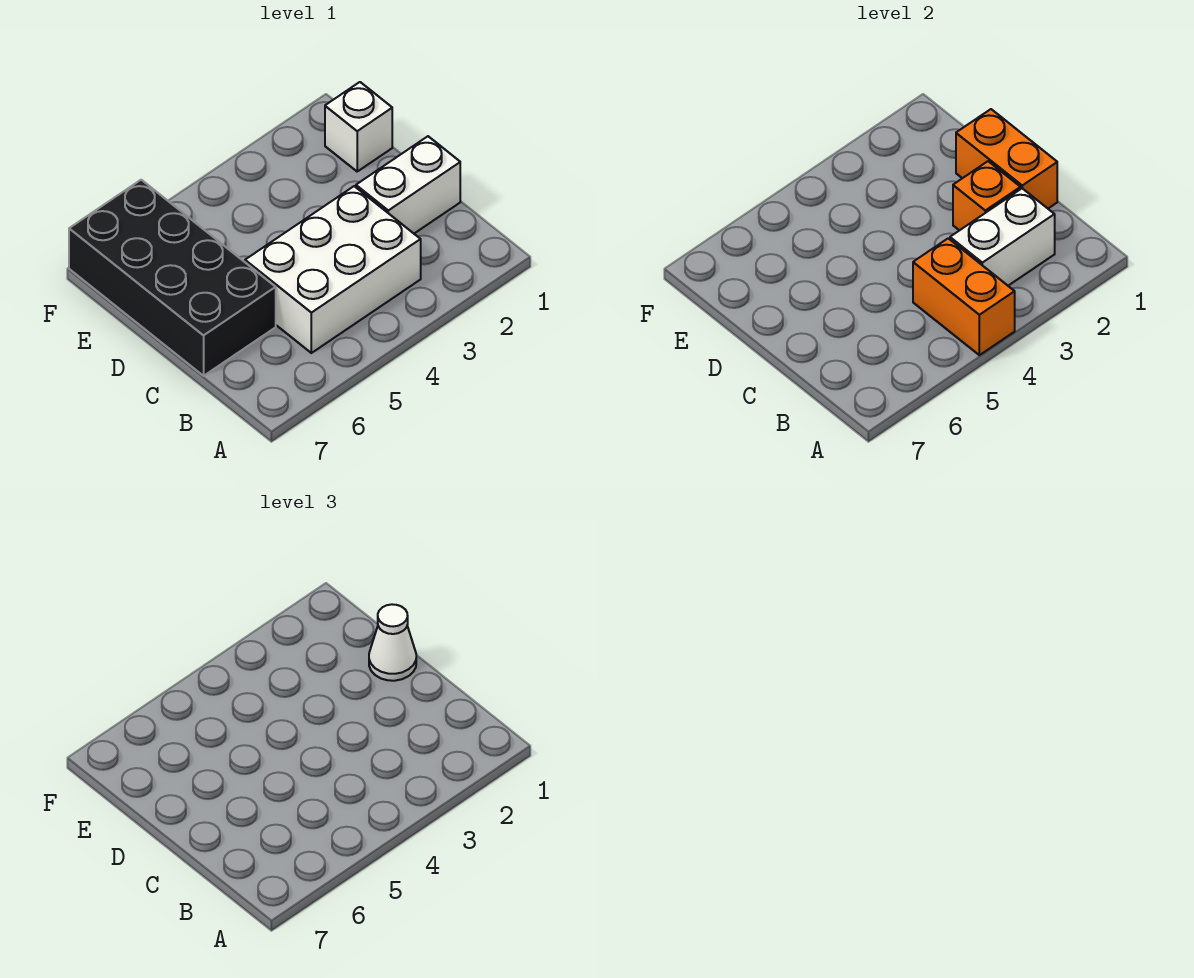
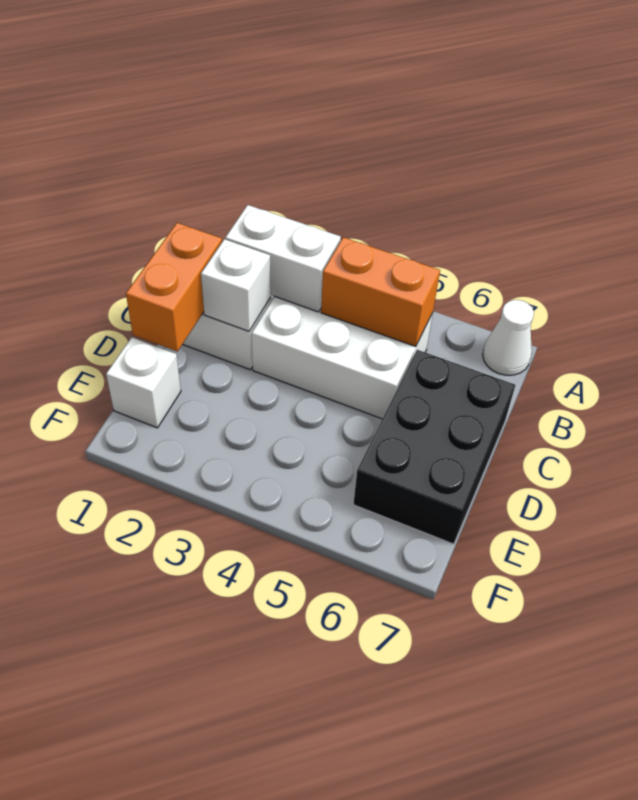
orange 1x2 brick [913,238,1015,355] -> orange 1x2 brick turned to [321,237,440,347]
orange 1x1 brick [953,161,1021,231] -> white 1x1 brick [201,239,271,331]
black 2x4 brick [69,180,276,376] -> black 2x3 brick [353,350,515,544]
white 1x1 cone [369,604,416,681] -> white 1x1 cone moved to [483,300,534,375]

